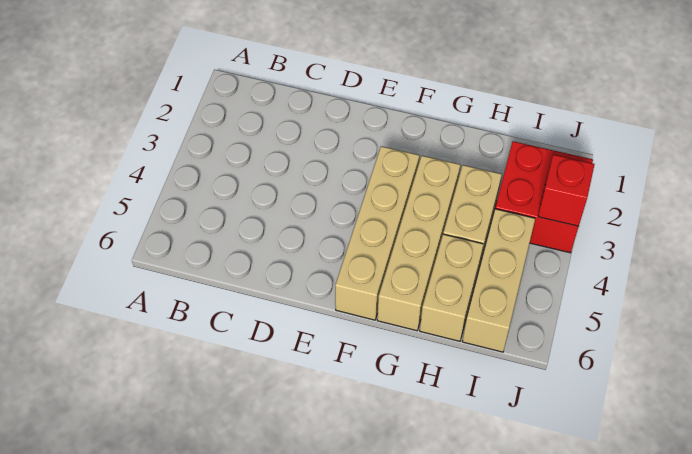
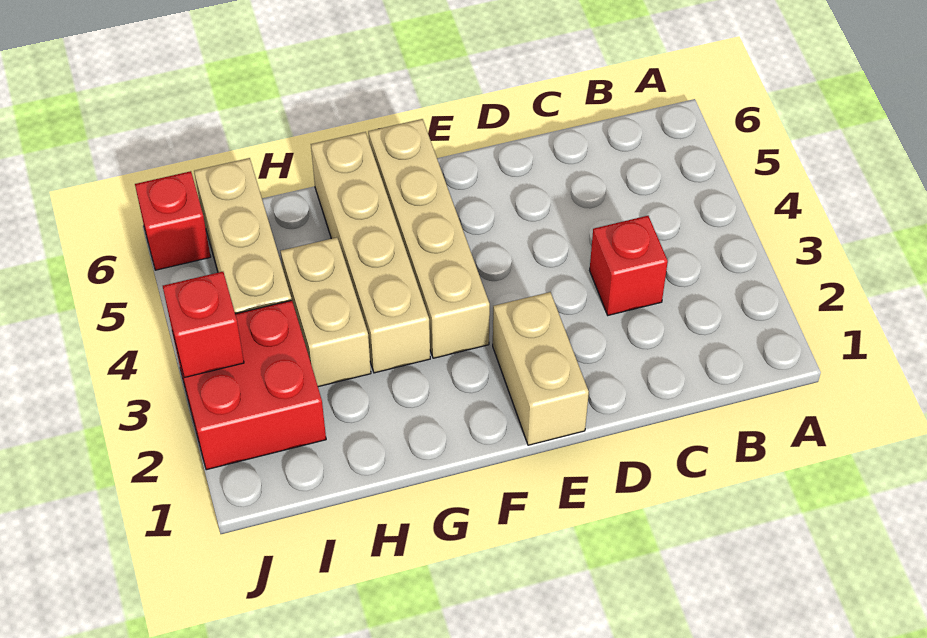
none -> red 1x1 brick [590,216,668,315]
tan 1x2 brick [420,234,484,341] -> tan 1x2 brick moved to [493,292,589,445]
none -> red 1x1 brick [135,171,211,270]

